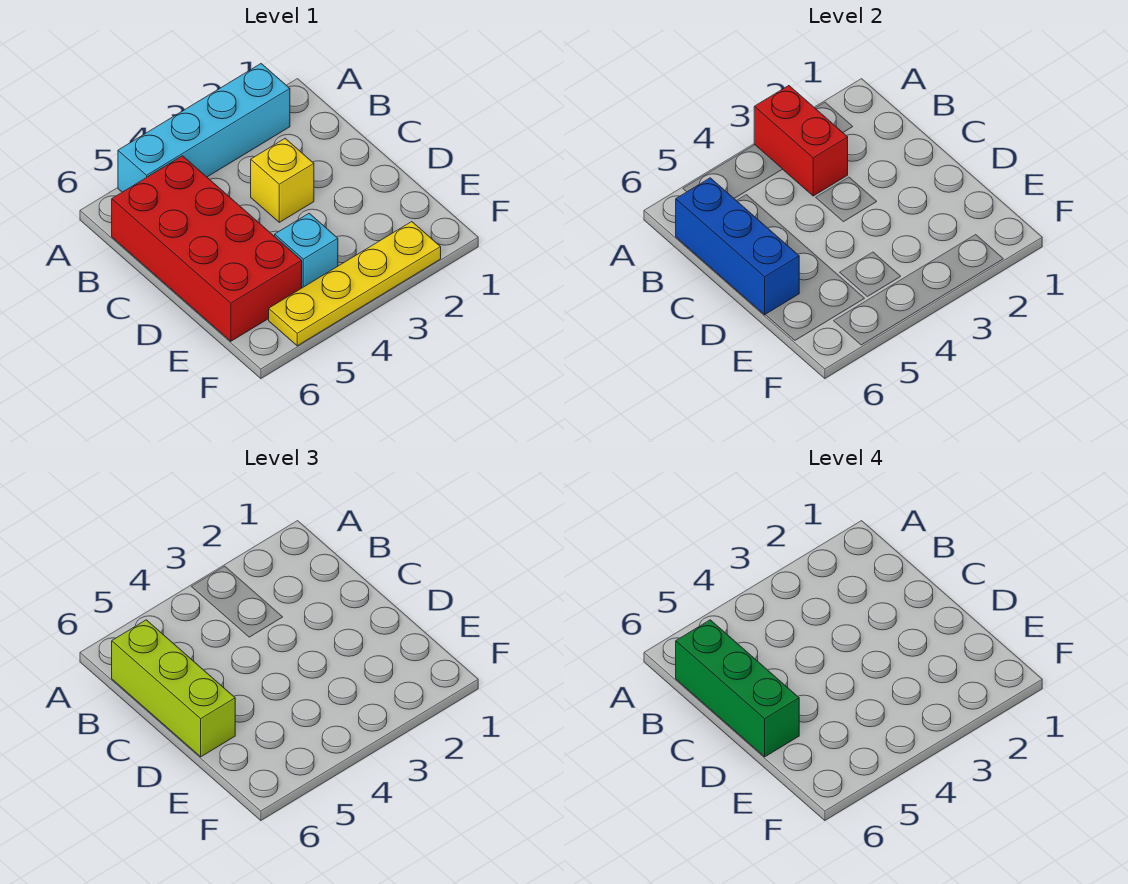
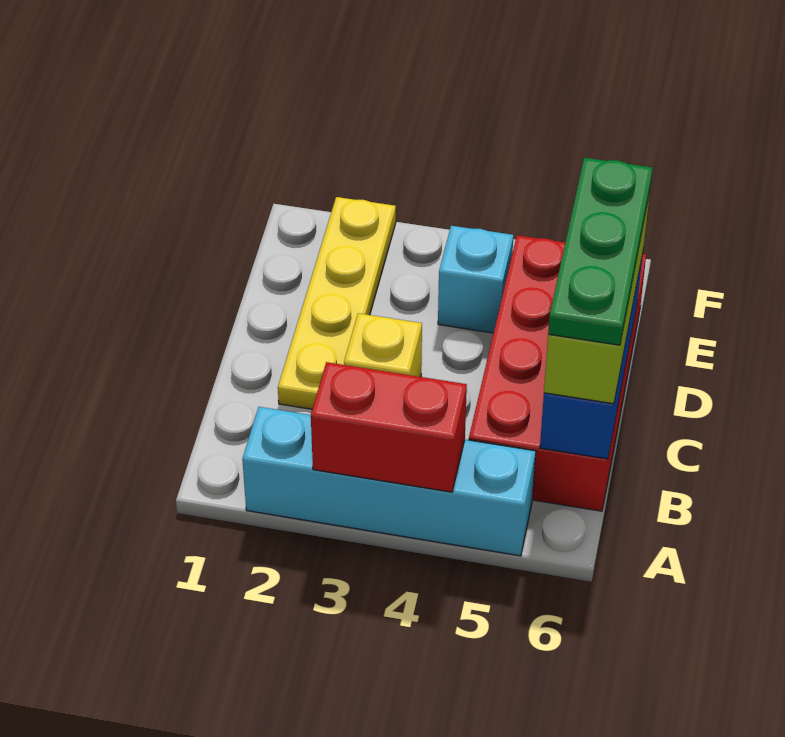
red 1x2 brick [754,86,848,196] -> red 1x2 brick turned to [311,362,467,492]
green 1x3 brick [676,620,799,757] -> green 1x3 plate [548,158,652,345]
yellow 1x4 plate [269,222,441,346] -> yellow 1x4 plate turned to [278,197,396,409]

